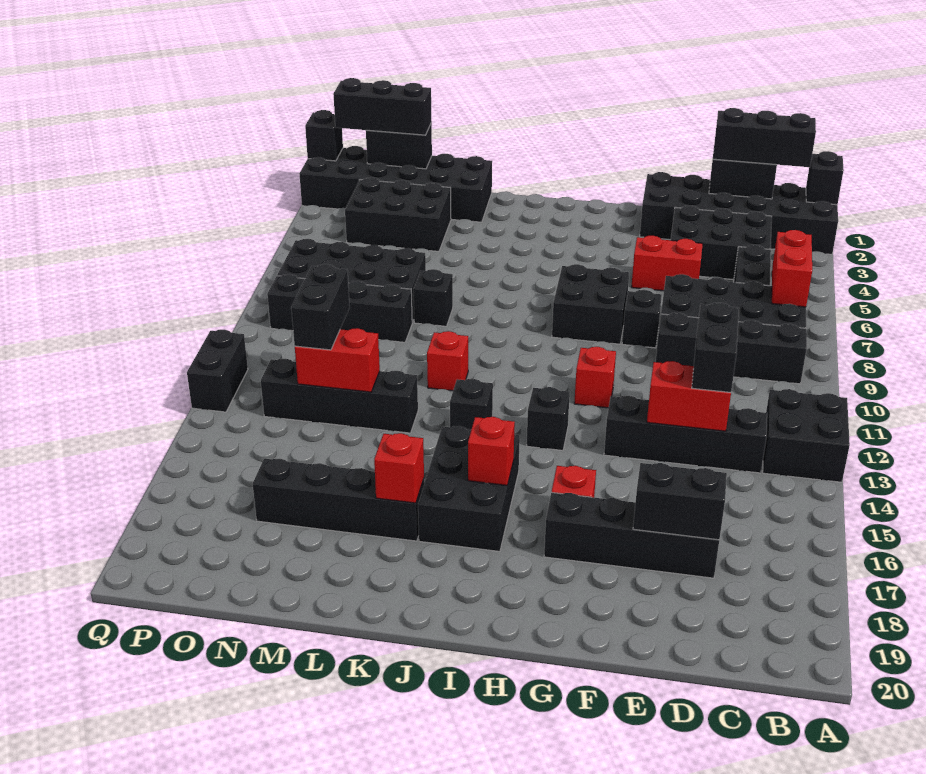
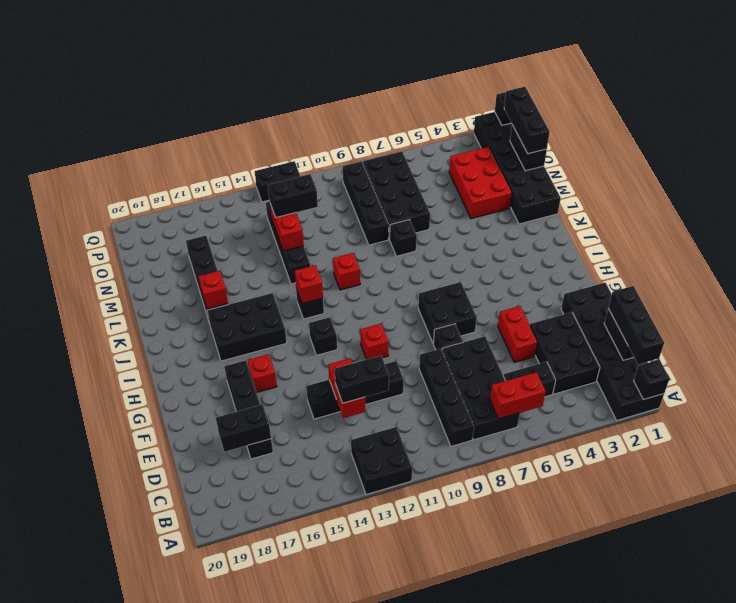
black 1x4 brick [604,395,767,473] -> black 1x4 brick turned to [306,361,404,419]
black 1x2 brick [633,463,727,540] -> black 1x2 brick turned to [216,404,271,452]
red 1x1 brick [468,417,515,486] -> red 1x1 brick moved to [295,265,323,304]
black 2x3 brick [345,177,451,251] -> red 2x3 brick [449,147,512,219]

